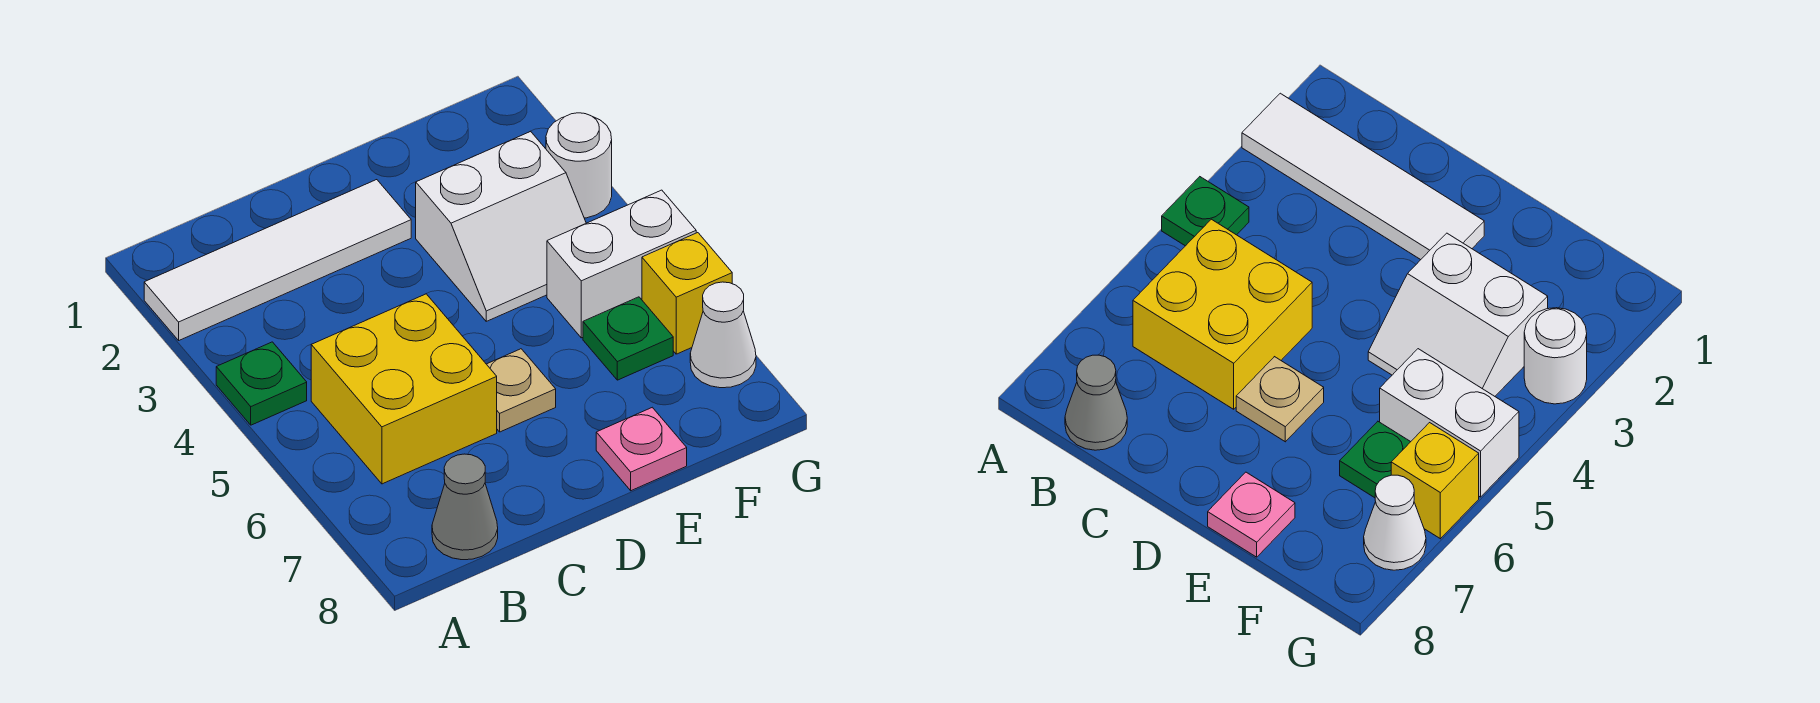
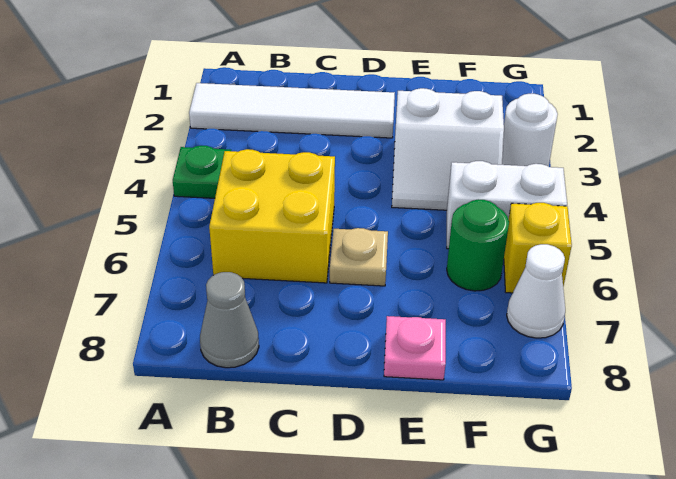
green 1x1 plate [583,297,673,380] -> green 1x1 round brick [447,199,509,291]

